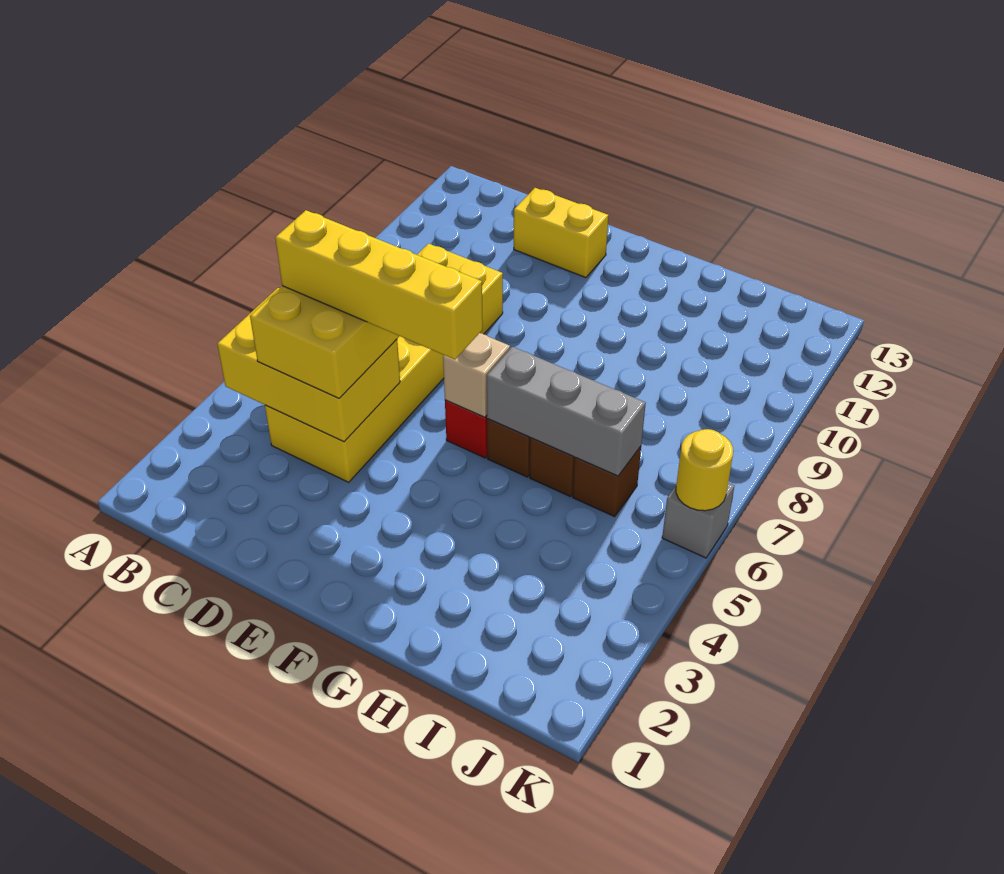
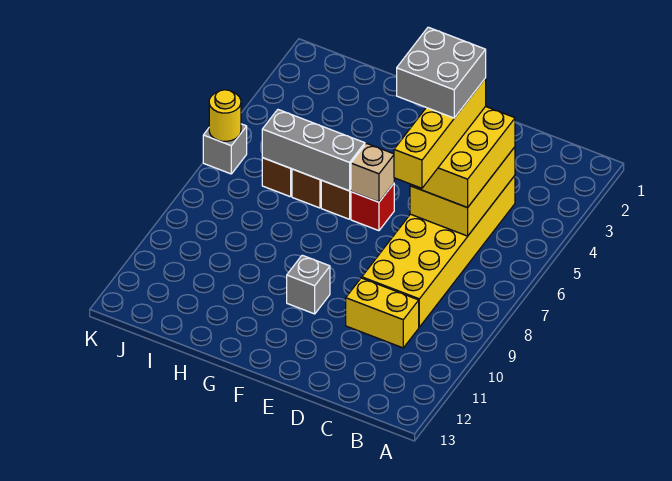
yellow 2x3 brick [217,288,400,442] -> yellow 2x3 brick turned to [410,147,515,236]
yellow 1x4 brick [275,210,483,360] -> yellow 1x4 brick turned to [394,78,486,188]
none -> grey 2x2 brick [397,27,486,118]
yellow 1x2 brick [514,188,608,278] -> yellow 1x2 brick moved to [346,278,419,348]
none -> grey 1x1 brick [287,255,330,314]

